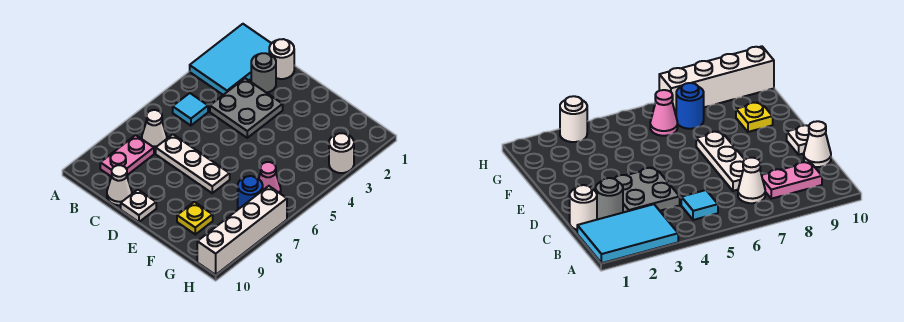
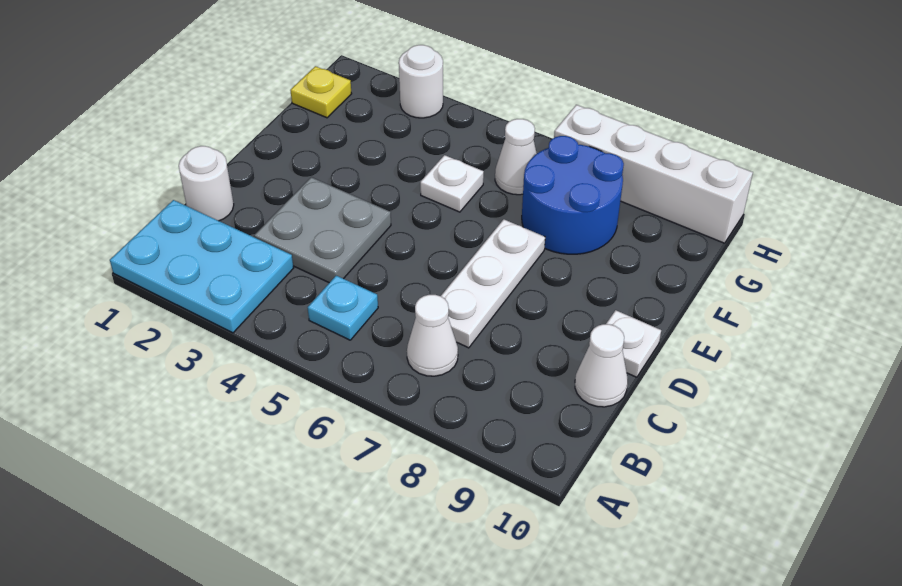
cyan 2x3 tile [190,24,272,95] -> cyan 2x3 plate [110,200,293,333]
cyan 1x1 tile [173,93,208,125] -> cyan 1x1 plate [308,276,378,340]
pink 1x2 plate [100,135,154,176] -> none
grey 1x1 round brick [251,53,276,93] -> none
none -> white 1x1 plate [420,155,484,212]
yellow 1x1 plate [177,202,213,234] -> yellow 1x1 plate moved to [290,66,352,118]
pink 1x1 cone [259,162,281,194] -> white 1x1 cone [495,119,537,195]
blue 1x1 round brick [238,176,263,209] -> blue 2x2 round brick [522,136,624,254]

